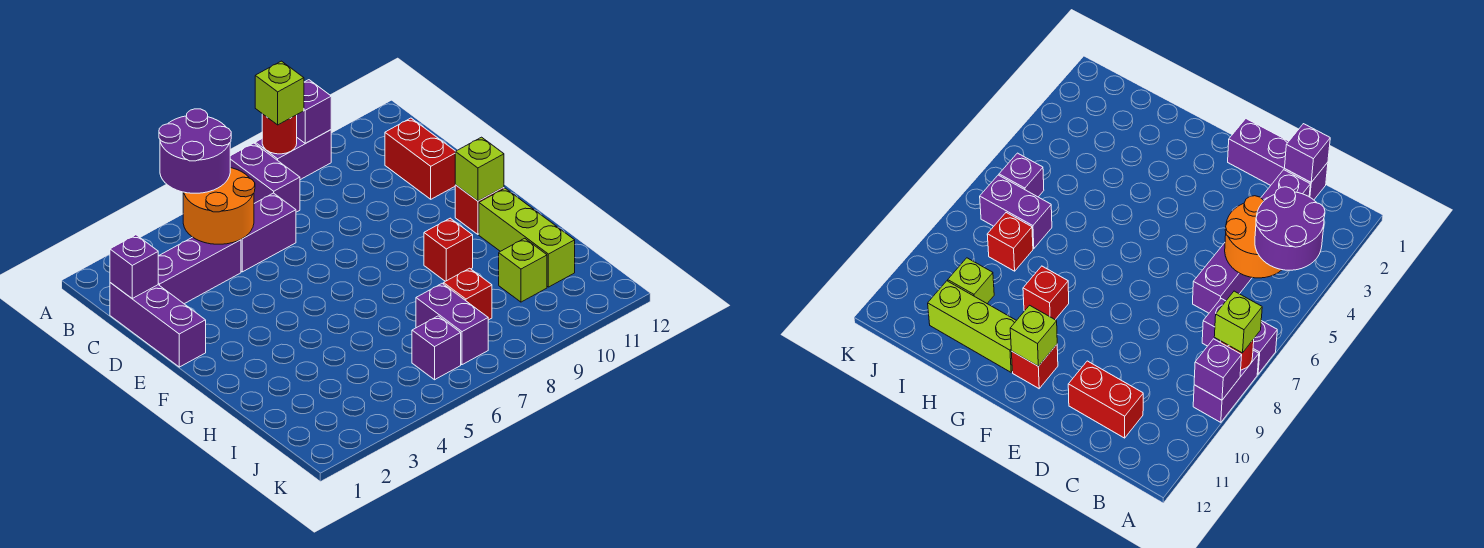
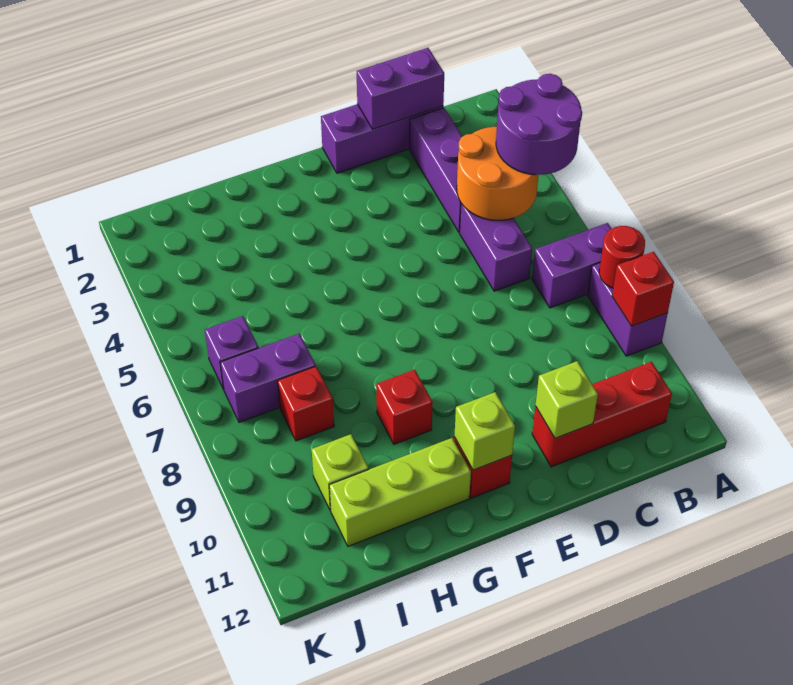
lime 1x1 brick [255,61,304,125] -> lime 1x1 brick moved to [536,361,598,438]
purple 1x1 brick [297,80,331,143] -> red 1x1 brick [612,252,674,326]
purple 1x1 brick [110,235,158,298] -> purple 1x2 brick [357,48,444,129]
red 1x2 brick [385,118,456,199] -> red 1x3 brick [532,362,672,467]

